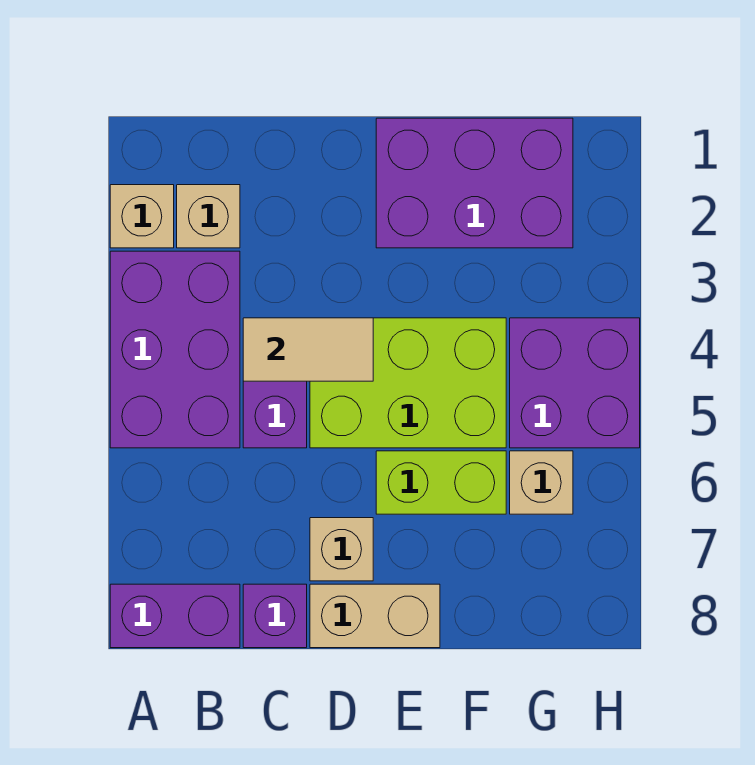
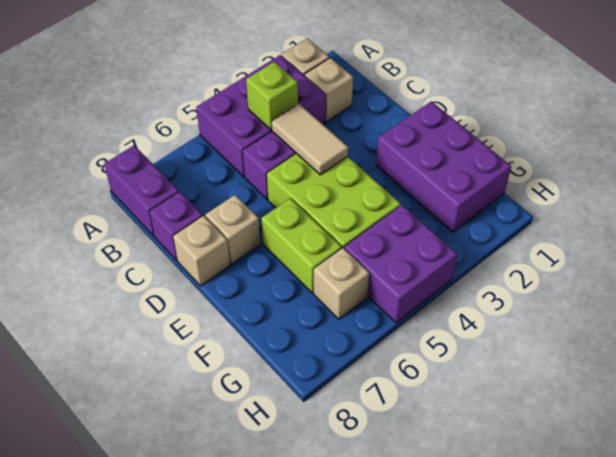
none -> lime 1x1 brick [246,62,298,130]
tan 1x2 brick [310,584,440,648] -> tan 1x1 brick [173,216,230,286]

